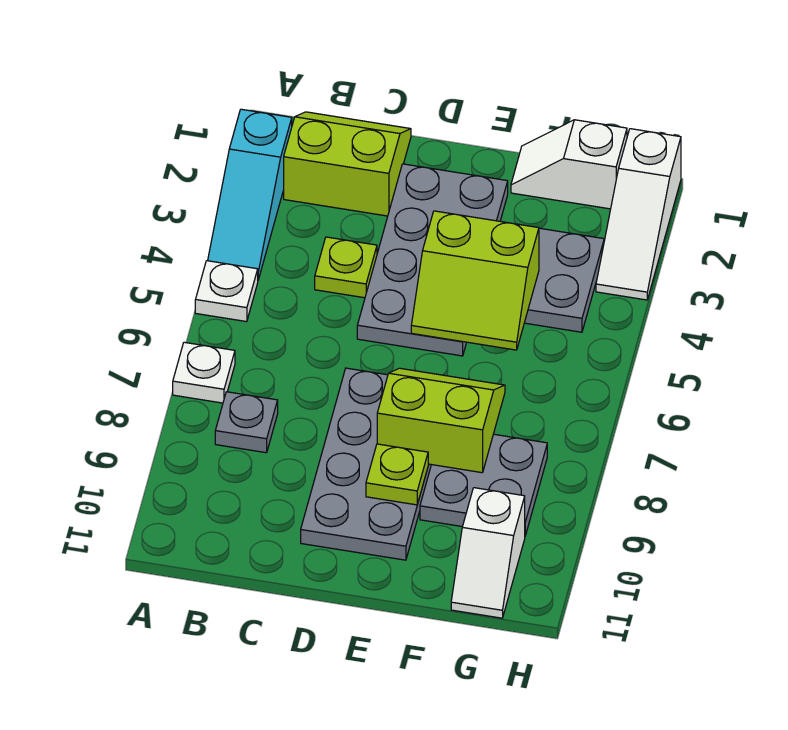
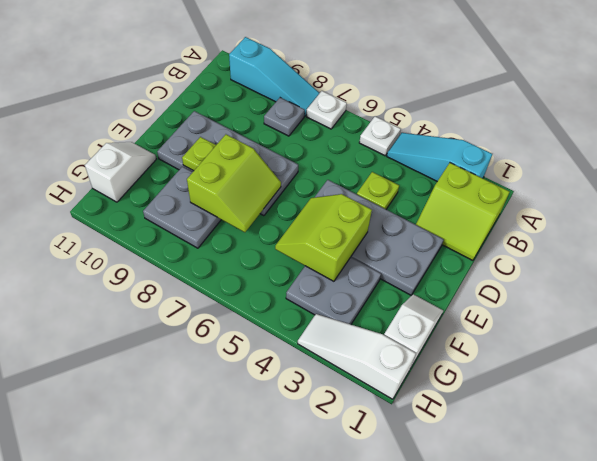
none -> cyan 1x3 slope [229,37,319,116]
lime 2x2 slope [284,112,411,216] -> lime 2x2 slope turned to [416,163,510,261]
white 1x2 slope [451,488,525,618] -> white 1x2 slope turned to [85,142,156,202]

